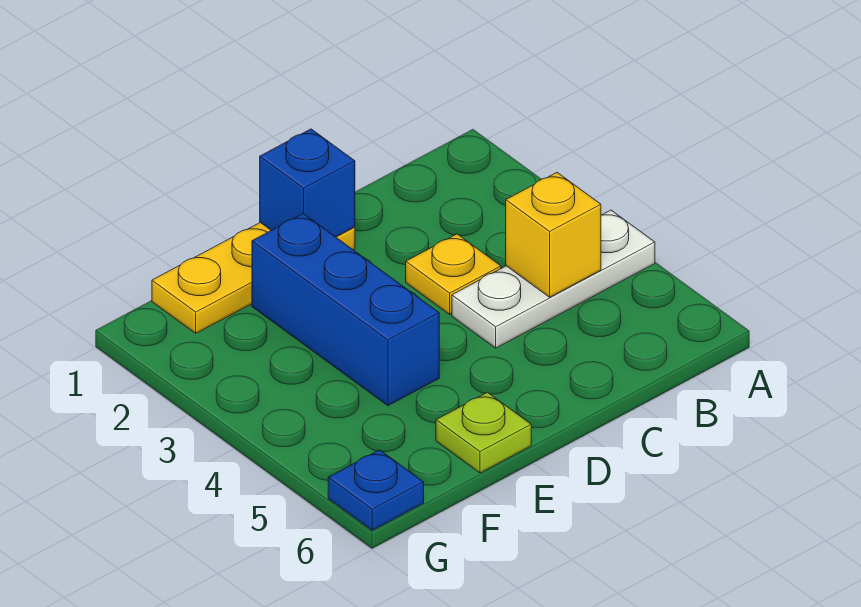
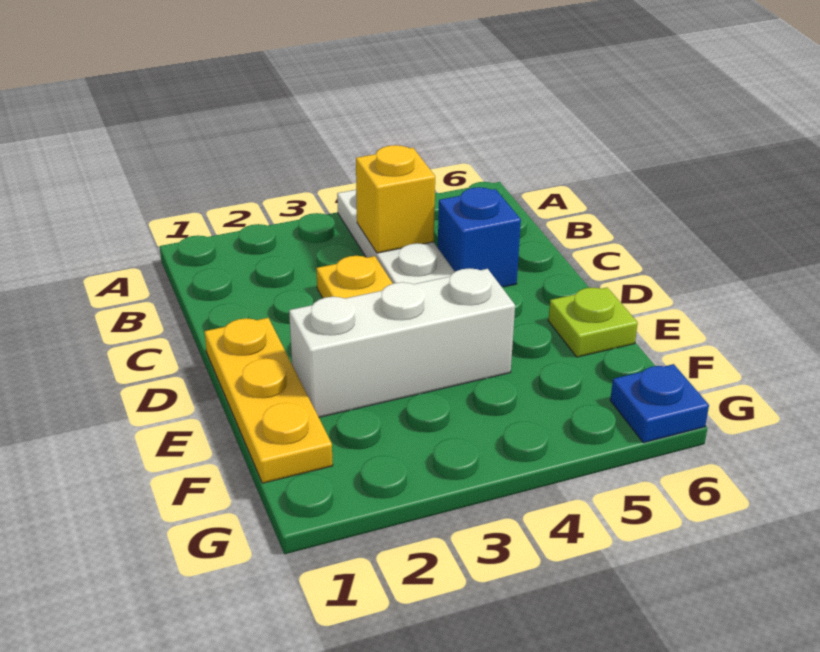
blue 1x1 brick [260,129,355,237] -> blue 1x1 brick moved to [438,187,521,287]
blue 1x3 brick [252,213,439,406] -> white 1x3 brick [289,268,515,417]

